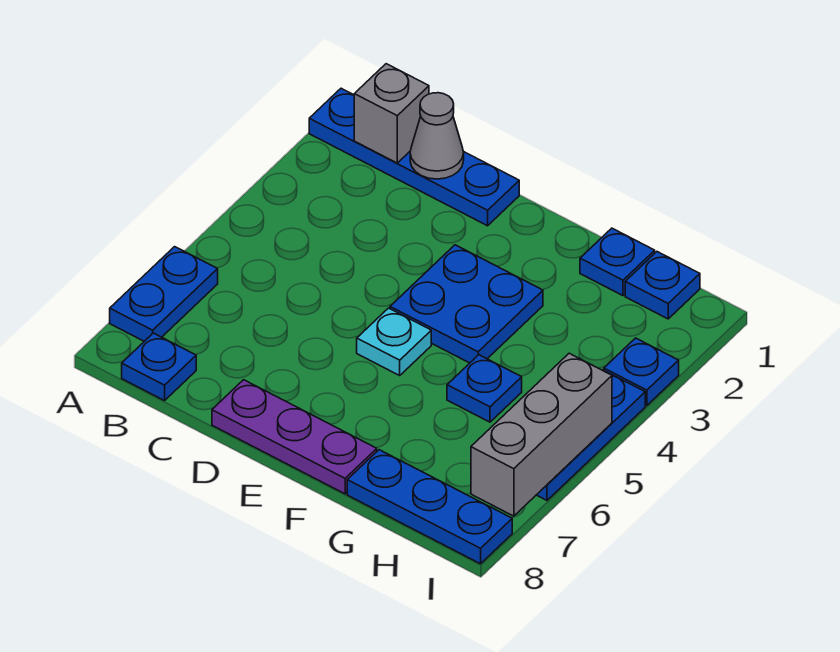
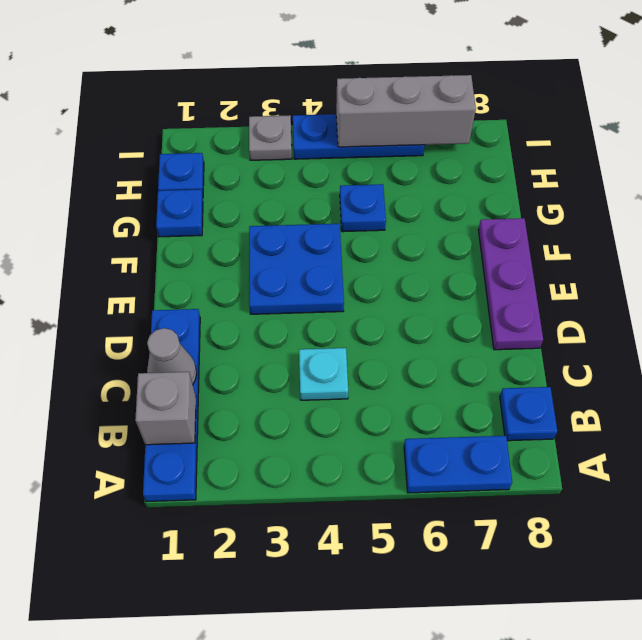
cyan 1x1 plate [357,308,431,375] -> cyan 1x1 plate moved to [299,348,348,400]
blue 1x3 plate [347,450,512,564] -> none
blue 1x1 plate [604,338,679,406] -> grey 1x1 plate [249,115,292,160]

